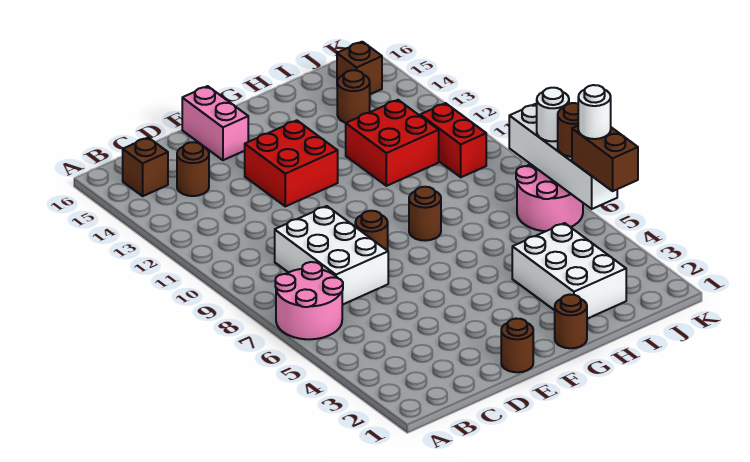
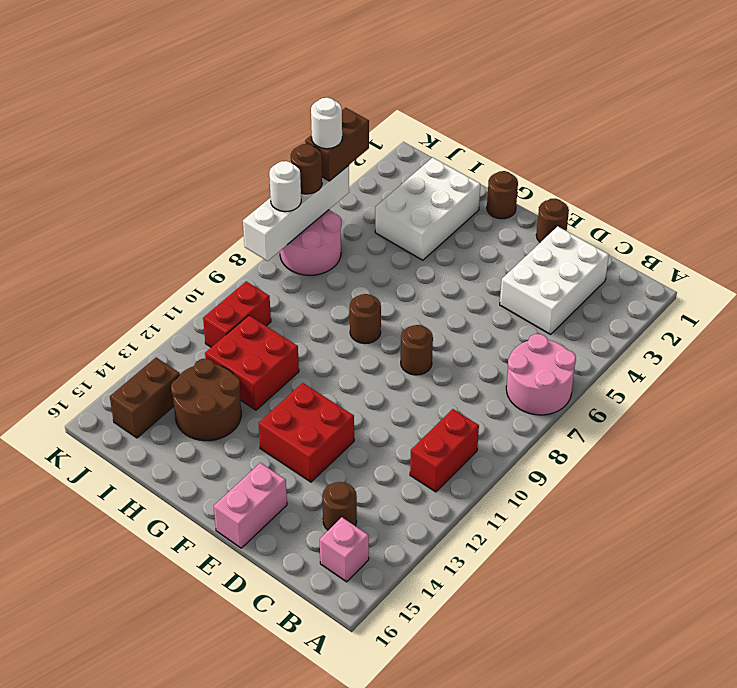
none -> red 1x2 brick [410,409,479,492]
brown 1x1 brick [123,138,168,196] -> pink 1x1 brick [320,517,369,582]
white 2x3 brick [275,206,388,305] -> white 2x3 brick moved to [500,226,609,334]
brown 1x1 round brick [337,70,370,123] -> brown 2x2 round brick [171,359,241,441]
brown 1x1 brick [337,42,382,94] -> brown 1x2 brick [110,358,180,438]

